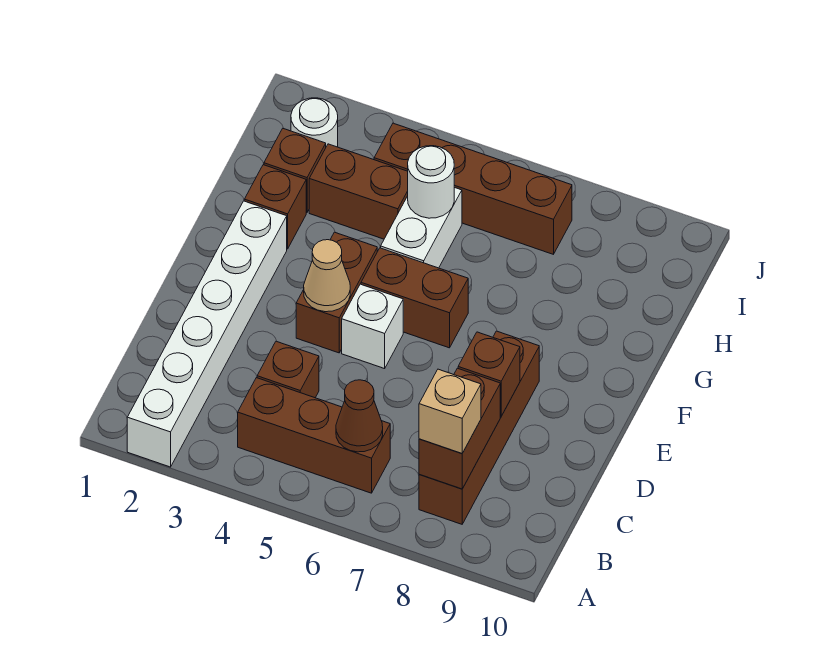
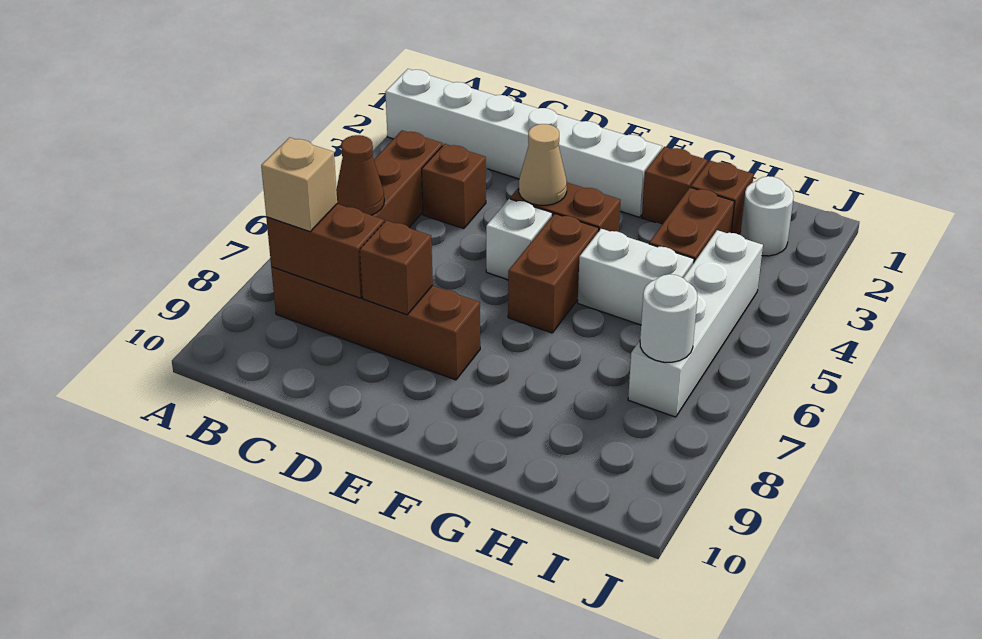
white 1x1 round brick [408,146,454,218] -> white 1x1 round brick moved to [640,274,697,362]
brown 1x4 brick [374,123,572,254] -> white 1x4 brick [628,230,763,417]

